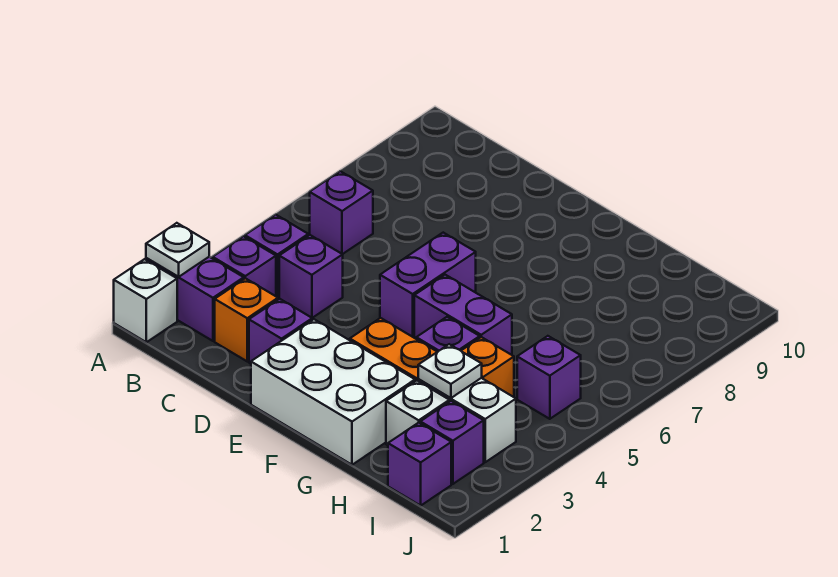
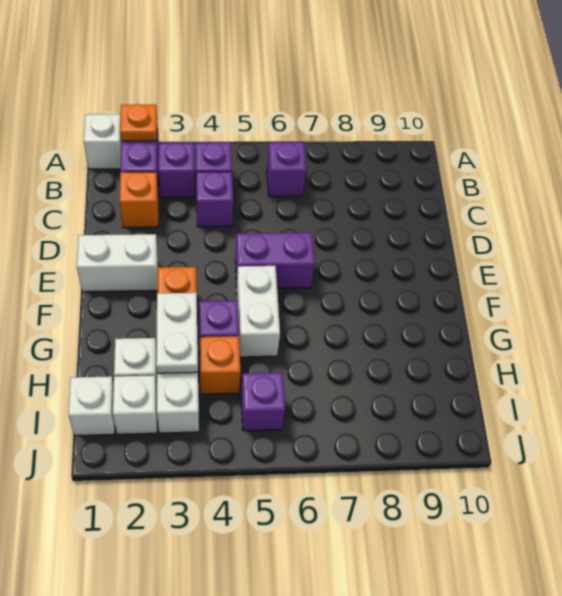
white 1x1 plate [146,223,209,277] -> orange 1x1 plate [120,104,157,141]
purple 1x1 brick [249,299,312,364] -> none
white 2x3 brick [251,319,415,465] -> white 1x2 brick [77,234,158,292]
purple 1x2 brick [414,275,512,355] -> white 1x2 brick [237,266,280,357]
white 1x1 plate [418,344,482,398] -> white 1x2 plate [156,293,198,373]
purple 1x1 brick [388,423,451,506] -> white 1x1 brick [68,376,115,436]
purple 1x1 brick [420,401,484,484] -> white 1x1 brick [113,375,157,434]

